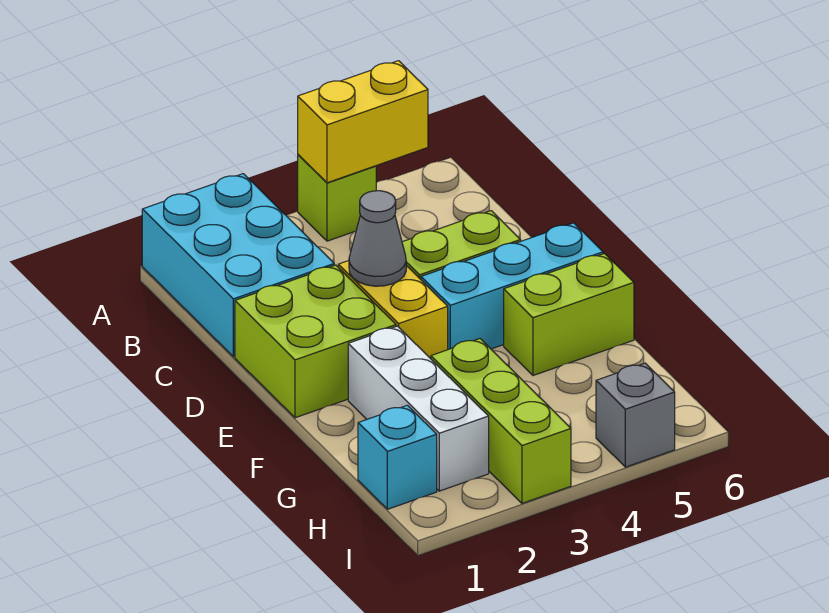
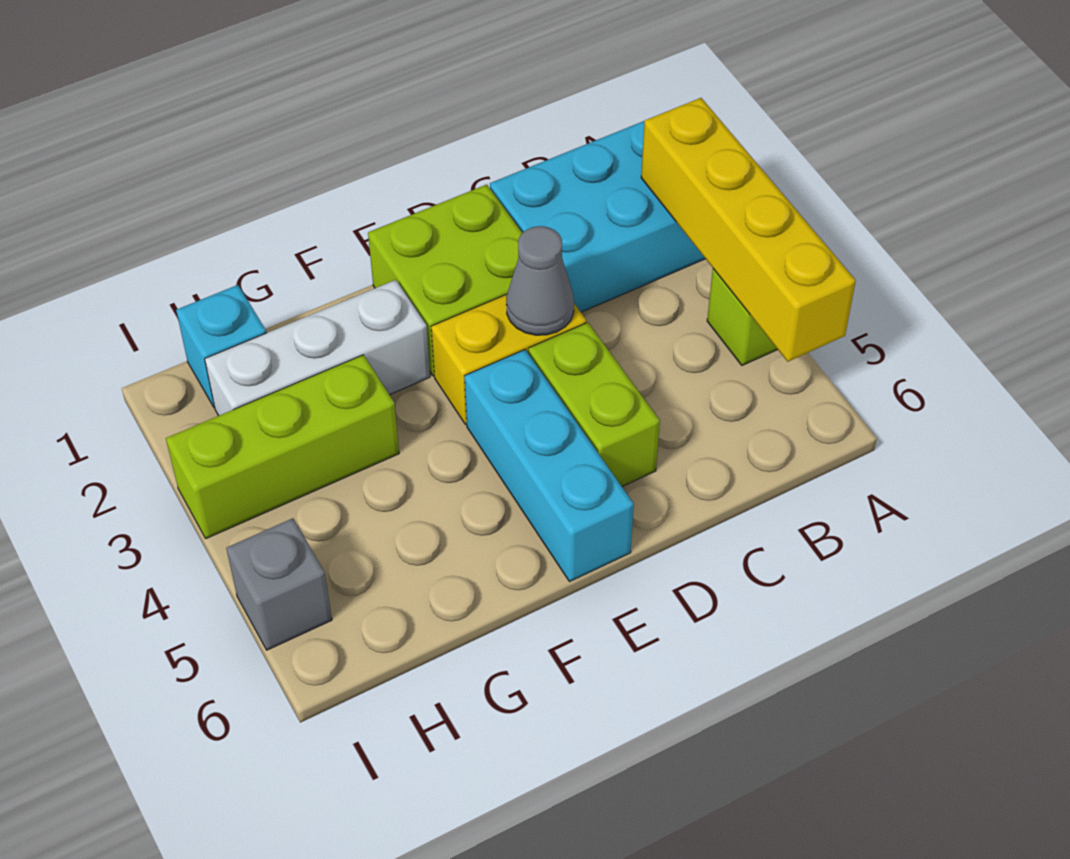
yellow 1x2 brick [298,61,428,183] -> yellow 1x4 brick [641,98,856,362]
lime 1x2 brick [504,254,634,376] -> none

